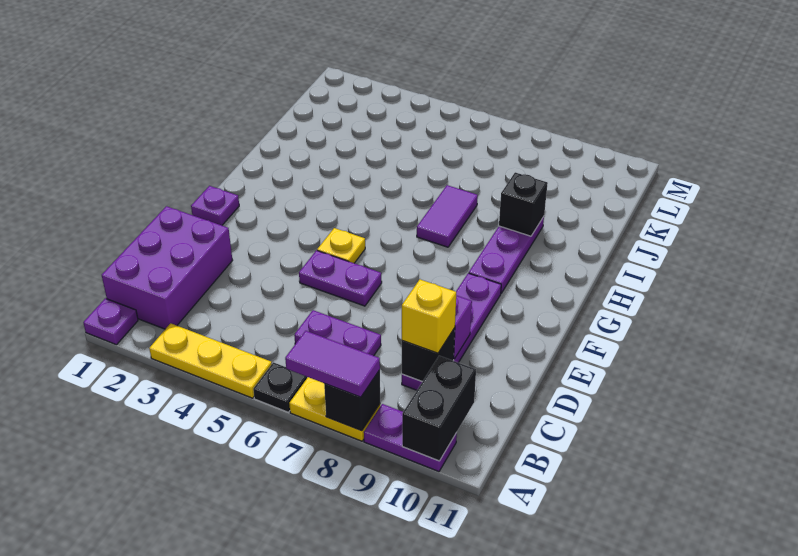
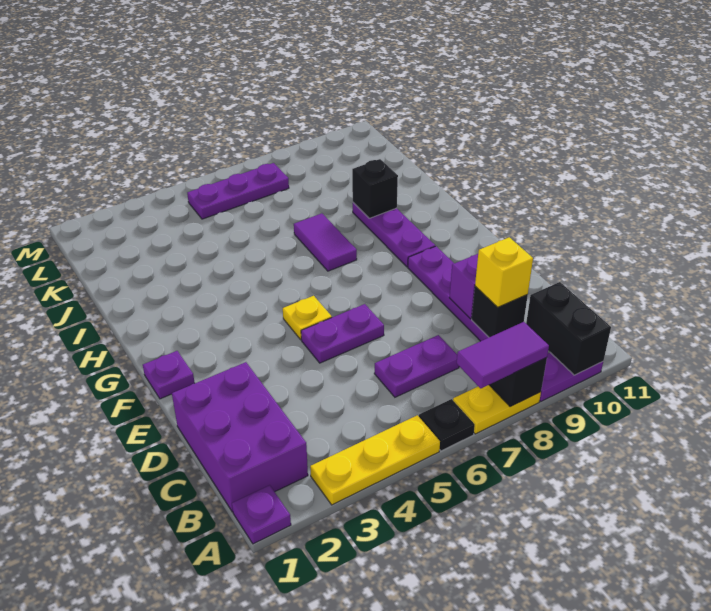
none -> purple 1x3 plate [187,163,289,219]

